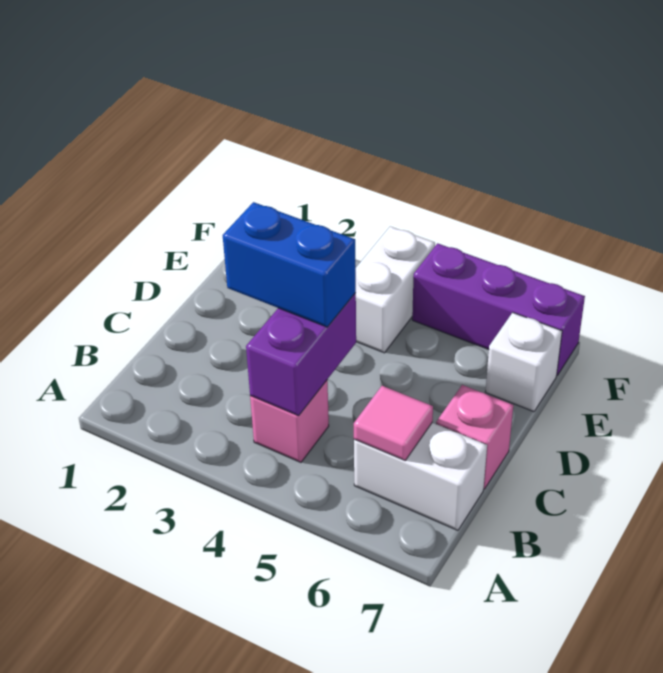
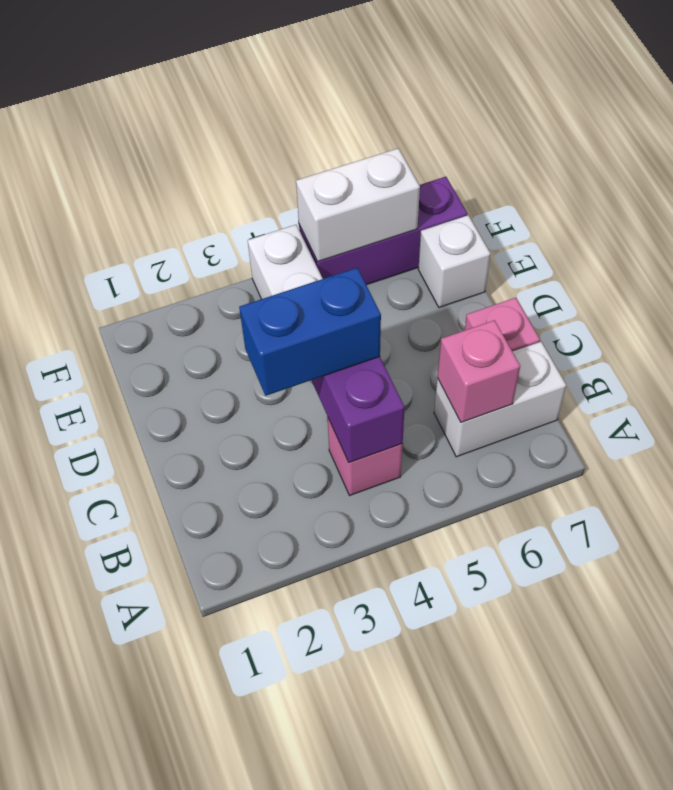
pink 1x1 tile [354,386,433,460] -> pink 1x1 brick [438,320,520,422]
none -> white 1x2 brick [296,148,420,261]

